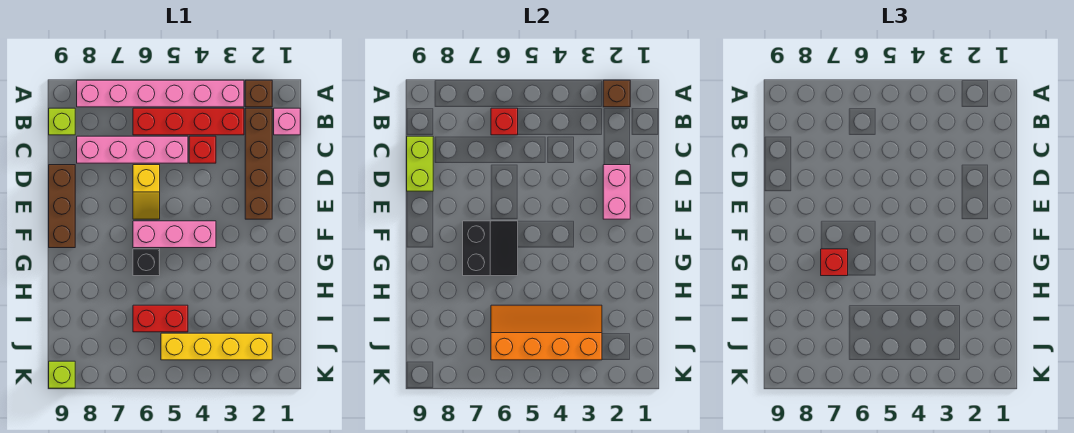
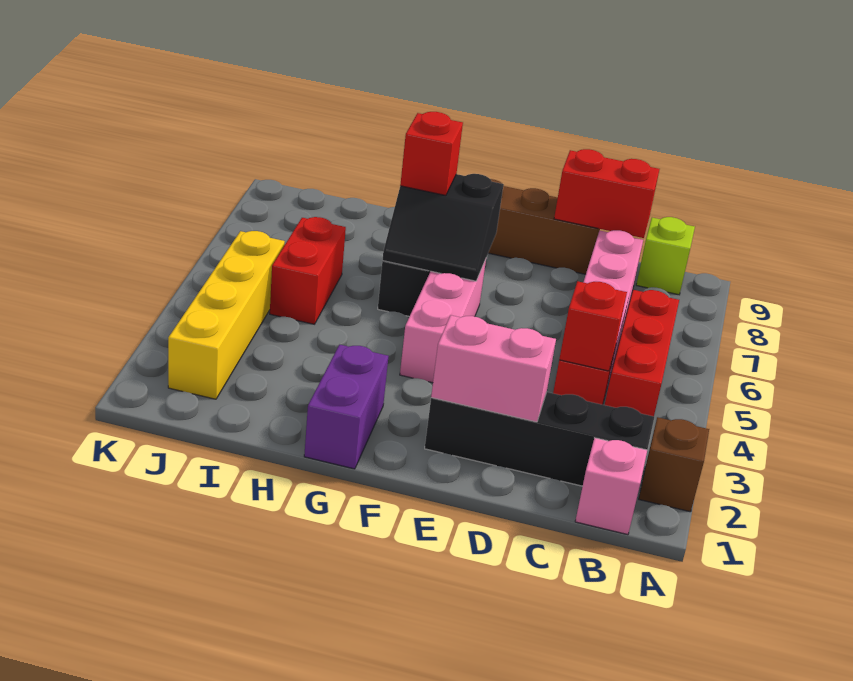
brown 1x1 brick [603,80,630,107] -> none
pink 1x6 brick [77,80,244,107] -> none
brown 1x4 brick [245,108,272,219] -> black 1x4 brick [425,392,654,486]
red 1x4 brick [133,108,244,135] -> red 1x3 brick [605,290,679,416]
red 1x1 brick [491,108,518,135] -> red 1x1 brick moved to [559,281,627,371]
lime 1x2 brick [407,136,433,191] -> red 1x2 brick [554,149,659,238]
yellow 1x2 slope [133,165,160,219] -> none
none -> purple 1x2 brick [304,345,388,469]
orange 2x4 slope [491,305,602,360] -> none
lime 1x1 brick [49,361,75,388] -> none

